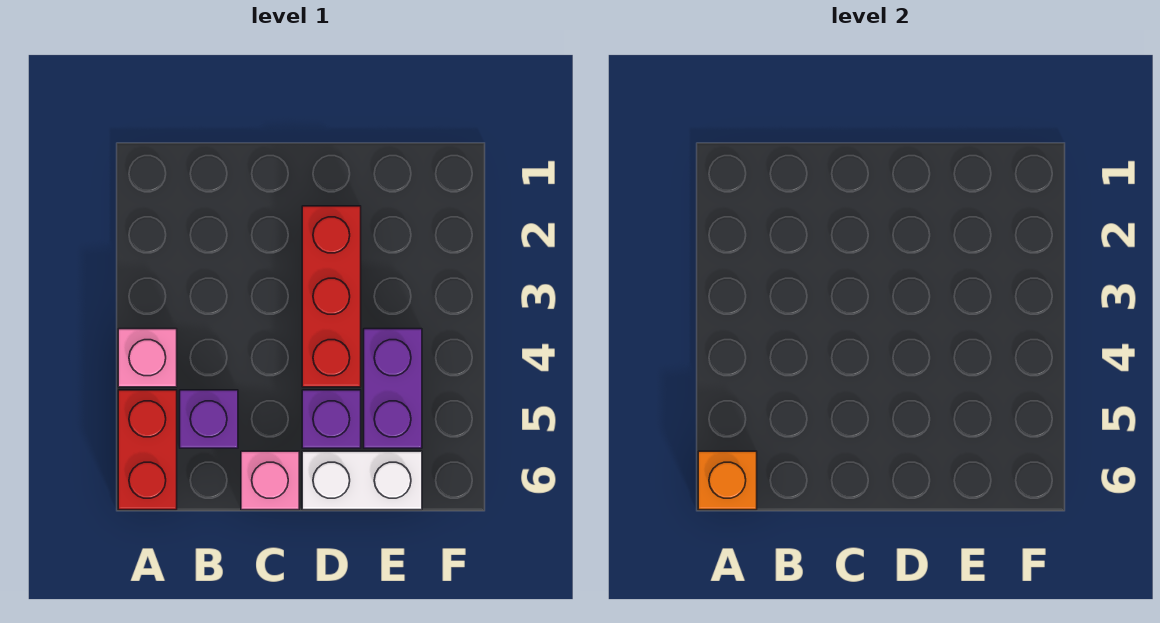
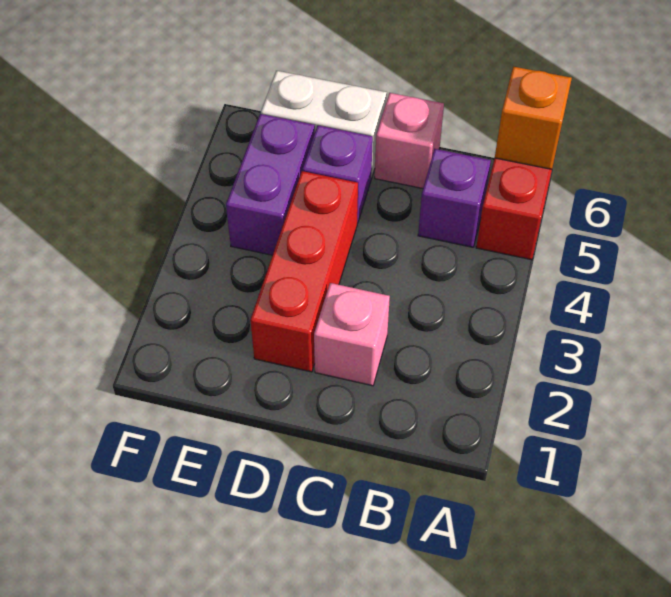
pink 1x1 brick [118,329,177,387] -> pink 1x1 brick moved to [314,283,390,386]

